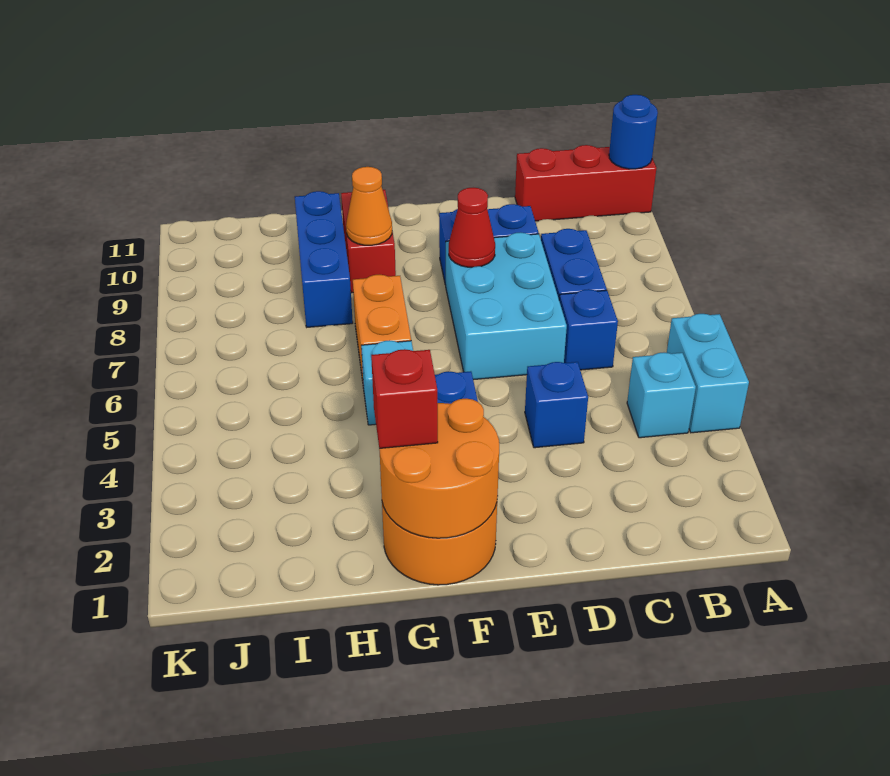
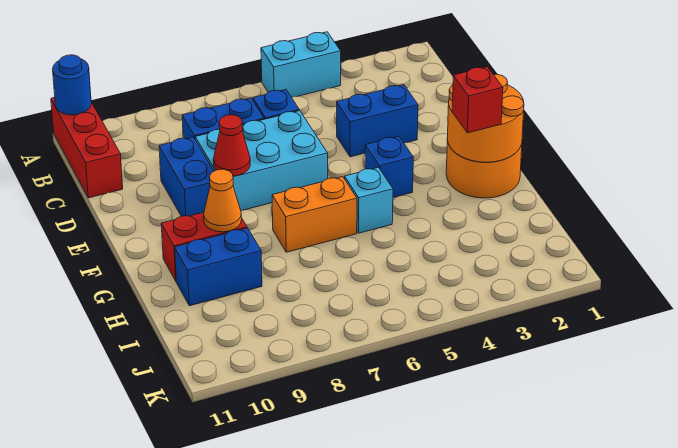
cyan 1x1 brick [627,353,696,438] -> none
blue 1x1 brick [525,362,588,448] -> blue 1x2 brick [337,85,418,157]
blue 1x3 brick [295,191,353,327] -> blue 1x2 brick [175,228,262,306]

